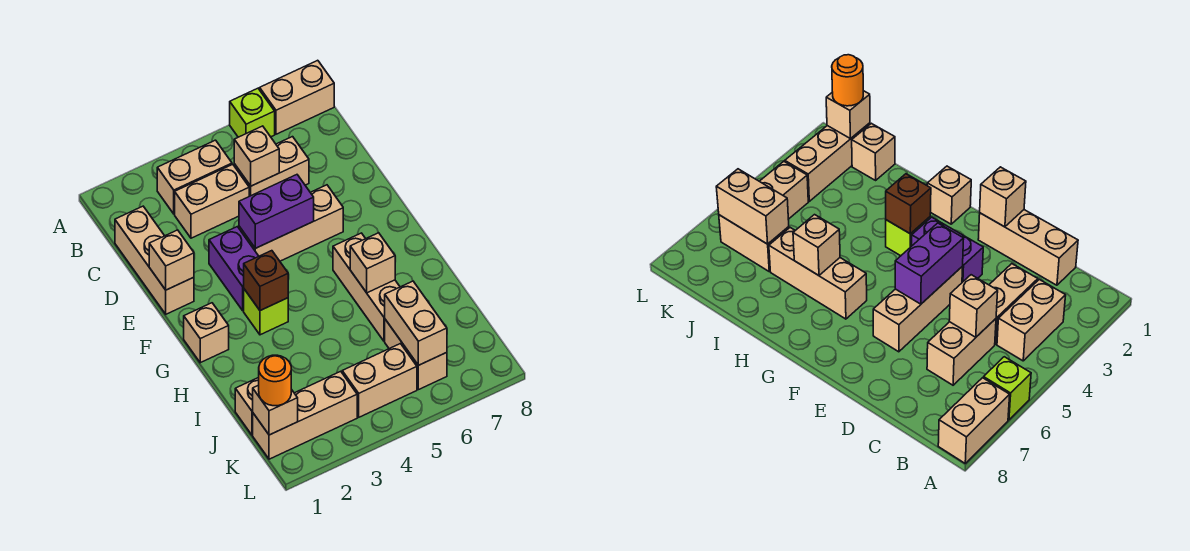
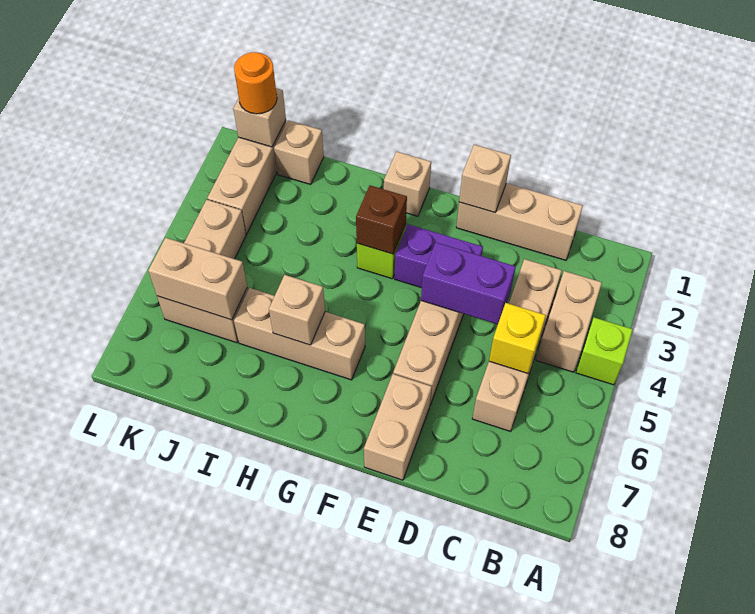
lime 1x1 brick [230,88,275,137] -> lime 1x1 brick moved to [576,317,633,385]
tan 1x2 brick [260,60,334,134] -> tan 1x2 brick moved to [364,374,432,480]
tan 1x1 brick [234,126,279,186] -> yellow 1x1 brick [489,303,546,373]
purple 1x2 brick [239,175,314,248] -> purple 1x2 brick turned to [421,243,516,324]

